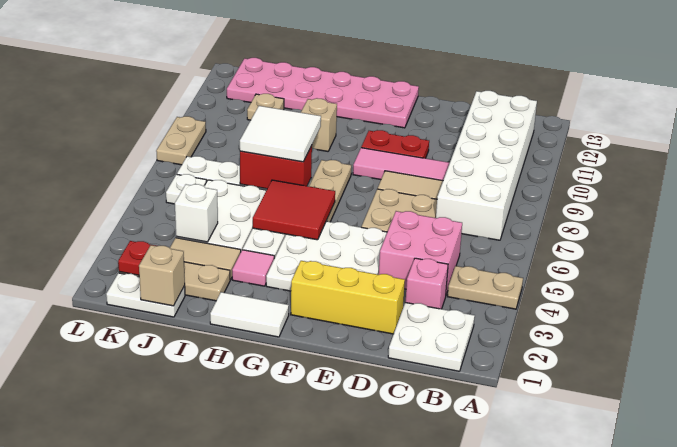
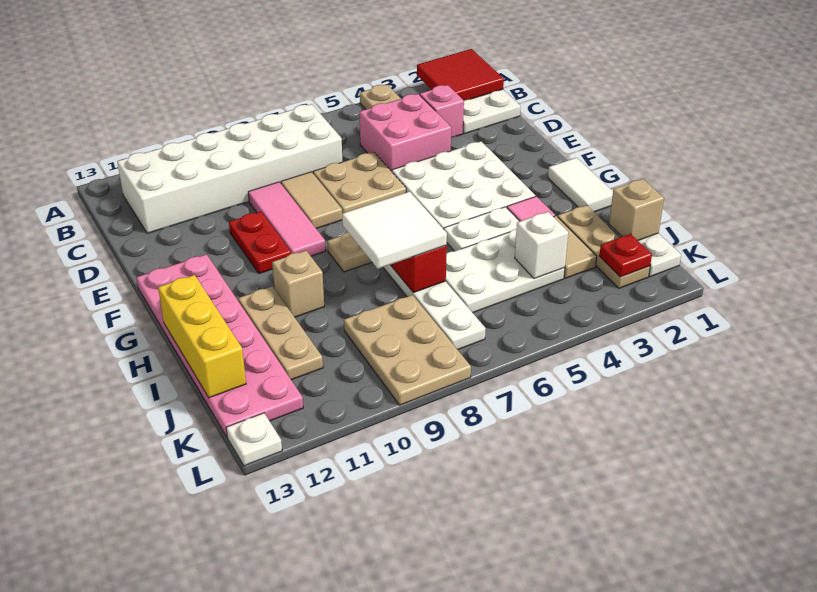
yellow 1x3 brick [291,261,405,334] -> yellow 1x3 brick moved to [158,275,246,398]
red 2x2 tile [253,180,335,240] -> red 2x2 tile moved to [417,49,504,101]
tan 1x1 plate [247,94,284,120] -> tan 1x3 plate [238,286,323,380]
white 1x1 plate [166,174,206,204] -> white 1x1 plate moved to [226,413,282,466]
tan 1x2 plate [156,116,206,165] -> tan 2x3 plate [344,295,471,405]

